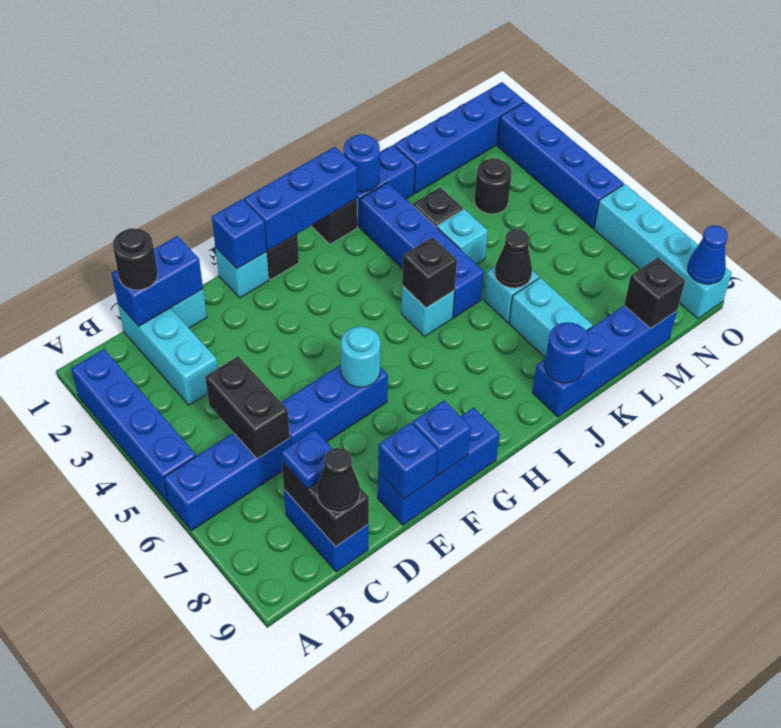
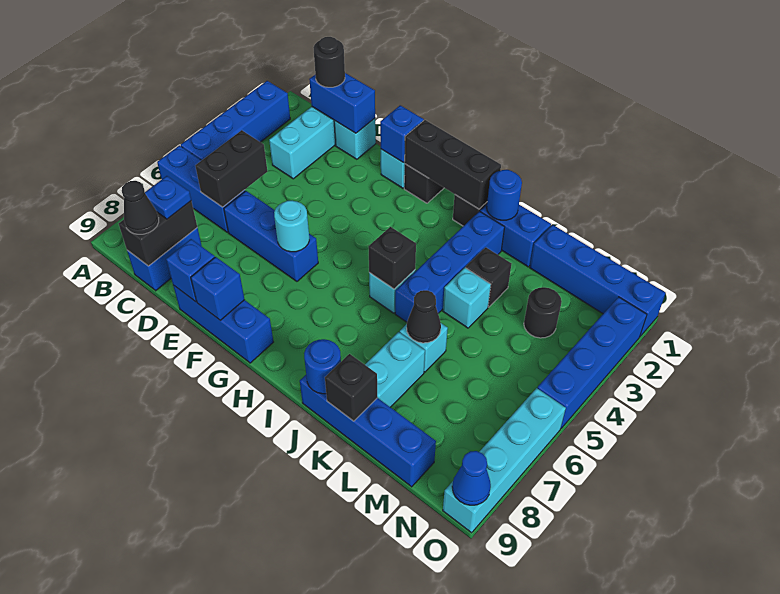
blue 1x3 brick [244,147,357,251] -> black 1x3 brick [405,120,501,209]
black 1x1 brick [624,258,685,329] -> black 1x1 brick moved to [325,354,378,421]

